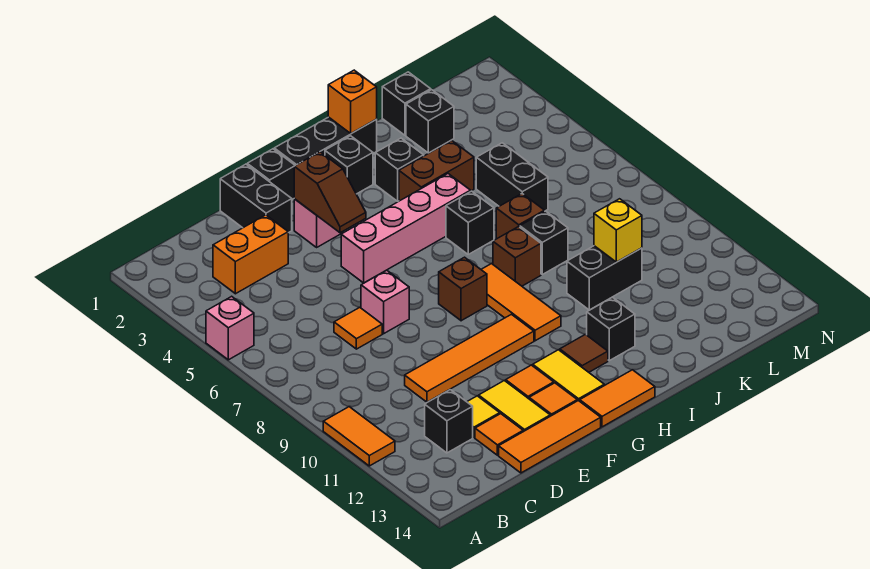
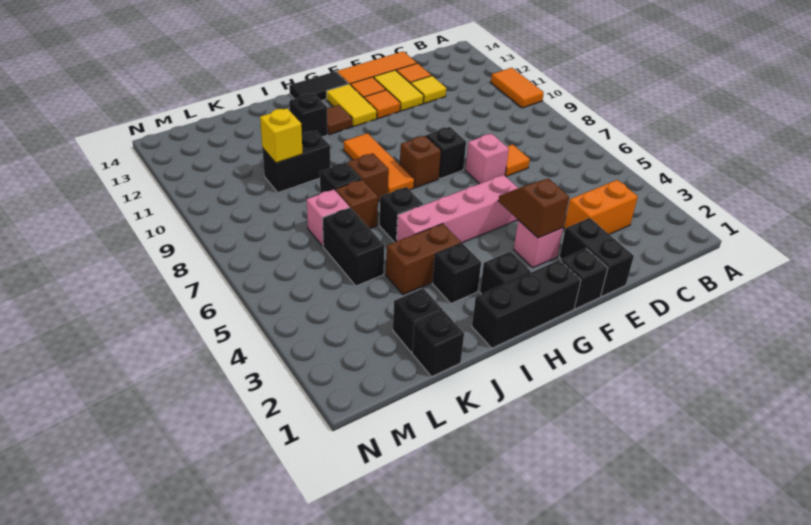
pink 1x1 brick [206,296,254,360] -> pink 1x1 brick moved to [307,190,350,246]
black 1x1 brick [425,390,473,453] -> black 1x1 brick moved to [426,127,466,179]
orange 1x4 tile [405,314,534,402] -> none
orange 1x2 tile [580,370,655,427] -> black 1x2 tile [289,71,348,101]
orange 1x1 brick [328,70,377,133] -> none

